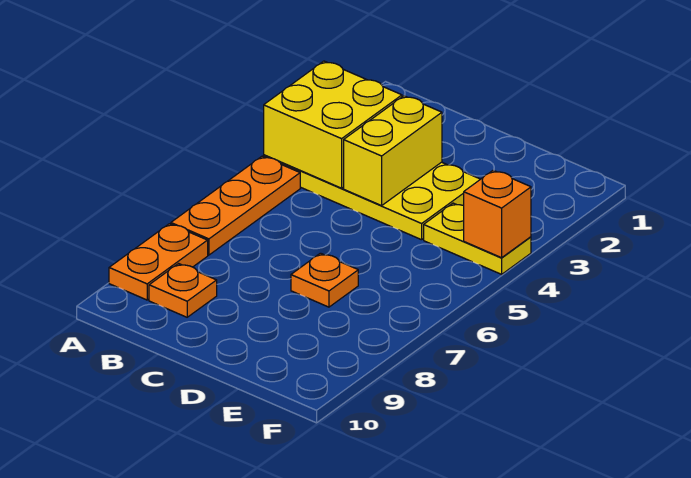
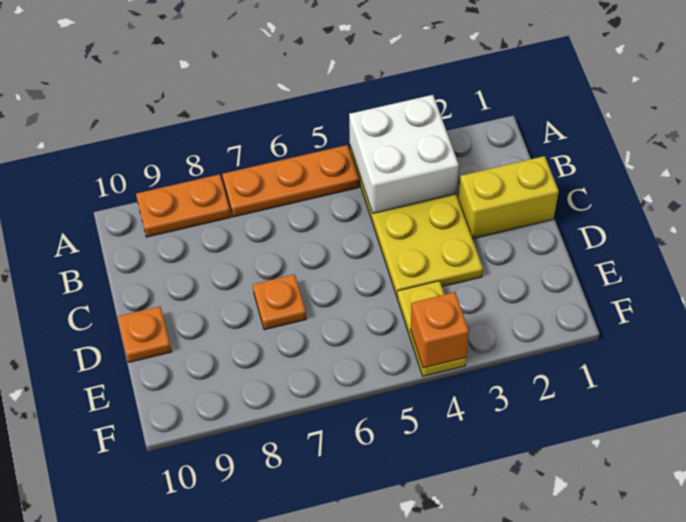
yellow 2x2 brick [264,61,402,188] -> white 2x2 brick [349,95,459,213]
orange 1x1 plate [149,264,217,317] -> orange 1x1 plate moved to [118,306,172,362]
yellow 1x2 brick [344,96,442,206] -> yellow 1x2 brick moved to [459,156,559,239]

